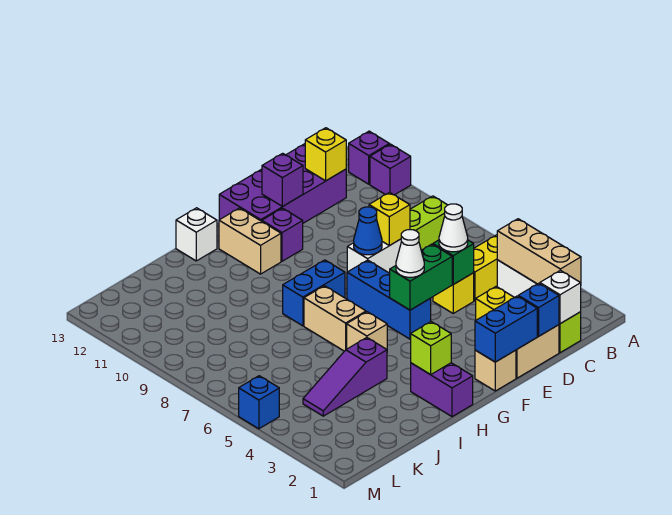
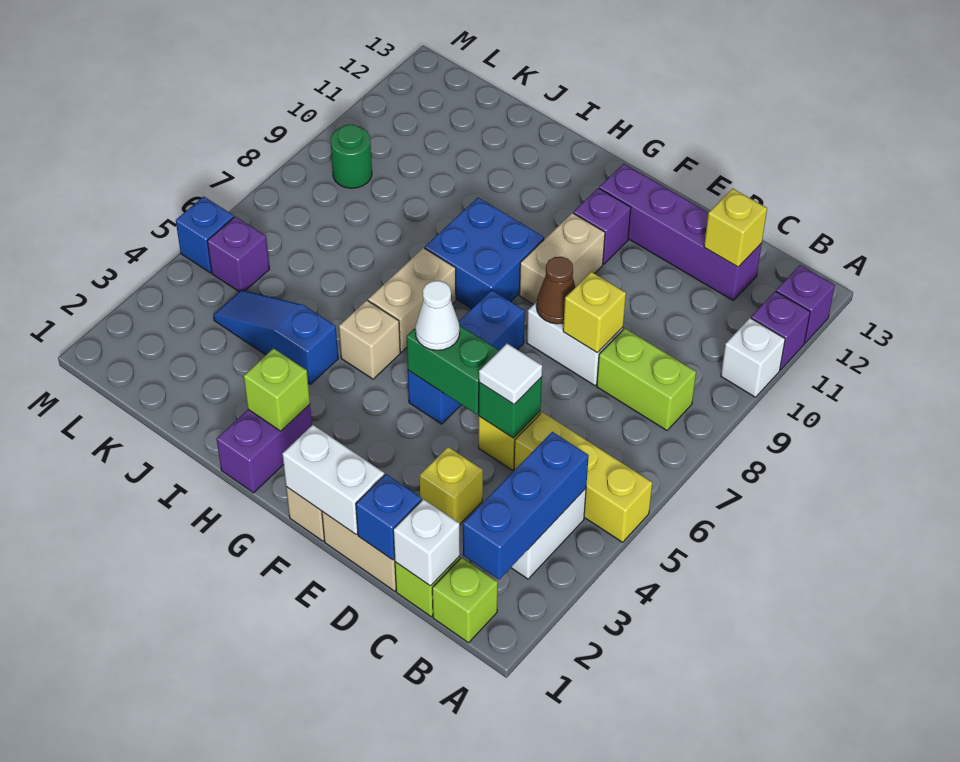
none -> lime 1x1 brick [432,557,498,643]
tan 1x3 brick [497,219,581,284] -> blue 1x3 brick [463,432,589,579]
purple 2x4 brick [219,144,346,223] -> purple 1x4 brick [599,164,762,300]
white 1x1 cone [439,204,468,252] -> white 1x1 tile [479,344,542,404]
blue 1x2 brick [475,296,537,362] -> white 1x2 brick [283,425,384,534]
blue 1x1 cone [354,207,382,255] -> brown 1x1 cone [536,257,575,324]
purple 1x1 brick [262,153,303,207] -> purple 1x1 brick moved to [207,217,269,292]
blue 1x2 brick [283,260,345,326] -> blue 2x2 brick [425,198,544,309]
tan 1x2 brick [219,208,281,274] -> tan 1x2 brick moved to [519,213,605,304]
white 1x1 brick [176,208,217,261] -> white 1x1 brick moved to [721,318,785,397]
purple 1x3 slope [303,338,387,416] -> blue 1x3 slope [213,290,338,384]
none -> green 1x1 round brick [331,125,372,188]

